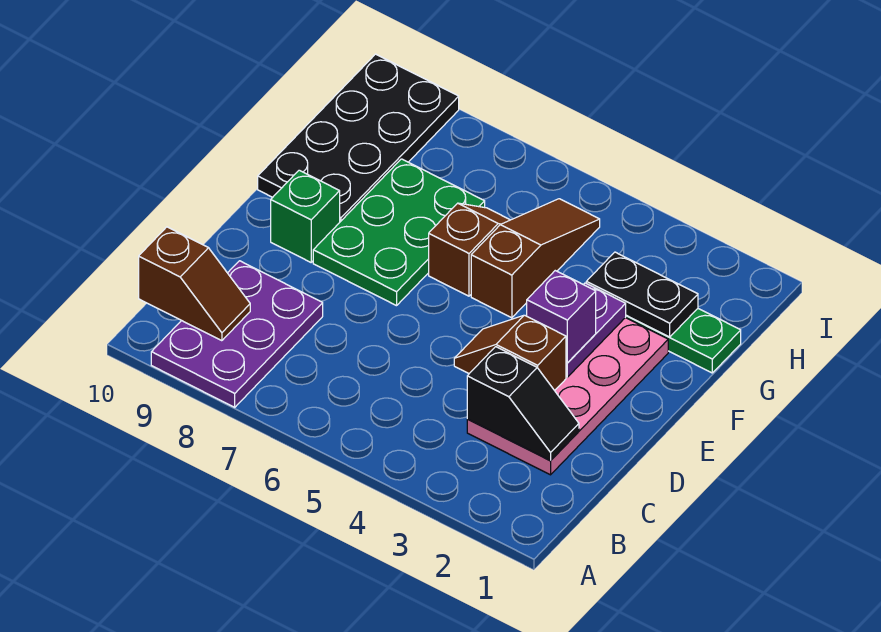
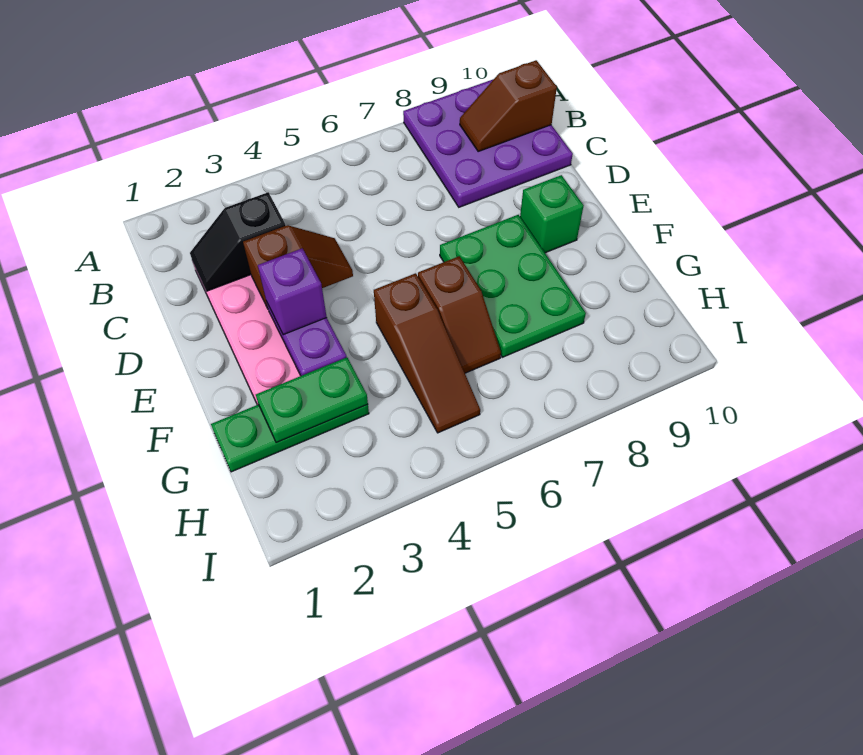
purple 2x3 plate [151,261,323,407] -> purple 3x3 plate [403,79,573,207]
black 2x4 plate [258,54,459,222] -> none
black 1x2 plate [586,252,698,337] -> green 1x2 plate [256,358,368,443]

